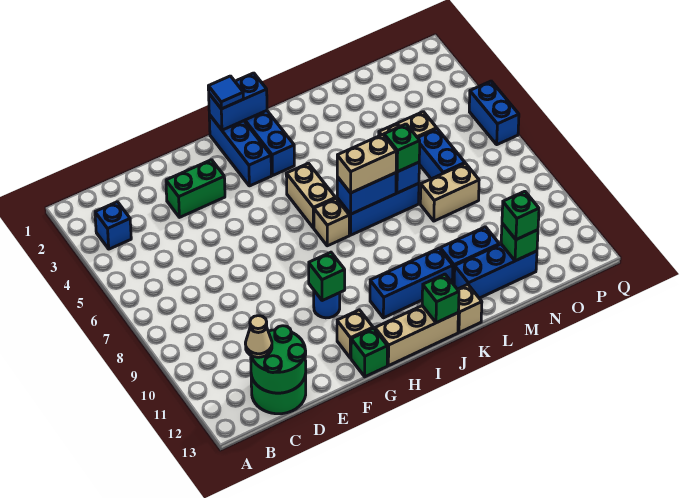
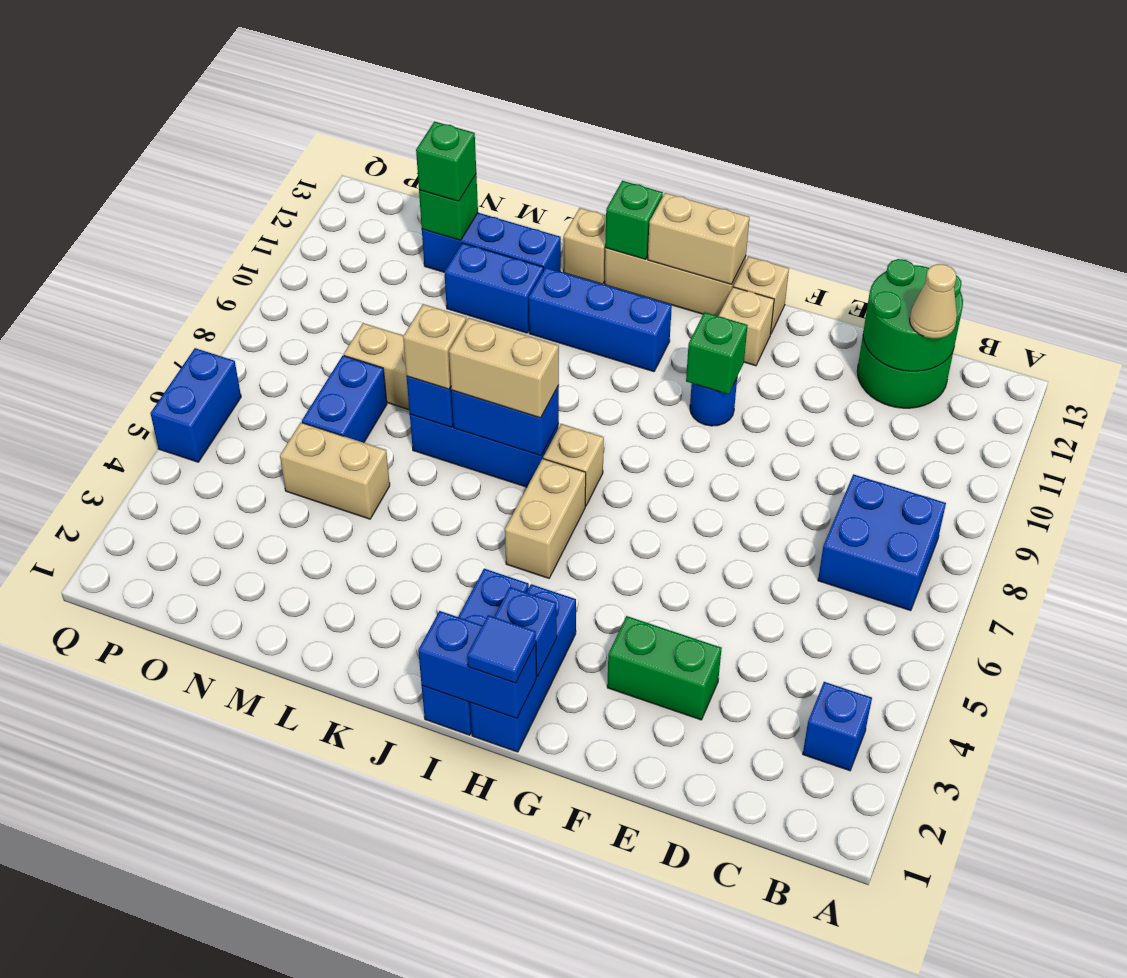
none -> blue 2x2 brick [818,474,946,611]
green 1x1 brick [351,328,387,377] -> tan 1x1 brick [734,256,789,333]
none -> blue 1x1 brick [494,587,557,677]
none -> tan 1x2 brick [648,193,749,284]
green 1x1 brick [384,124,420,172] -> tan 1x1 brick [403,304,466,389]

